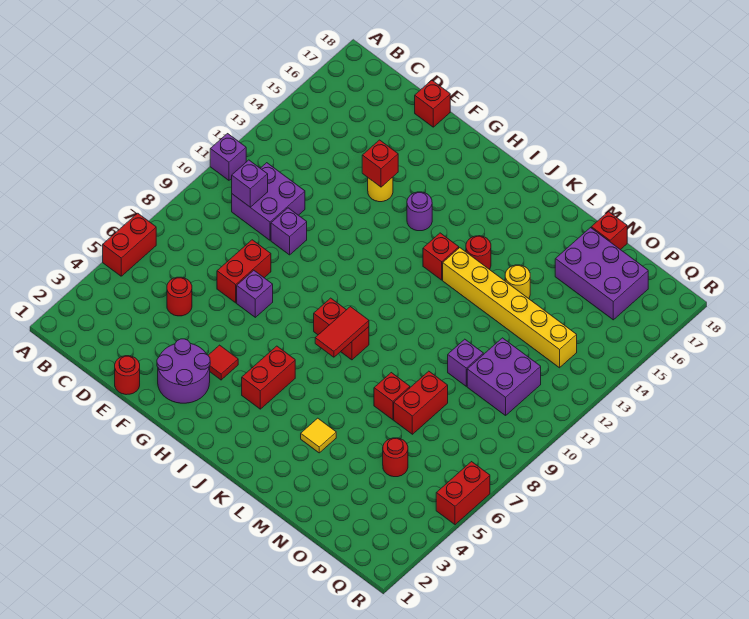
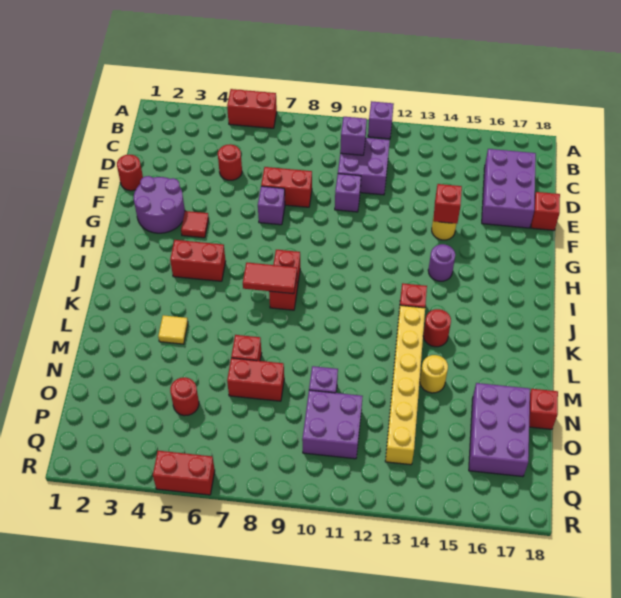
none -> purple 2x3 brick [482,149,536,228]

